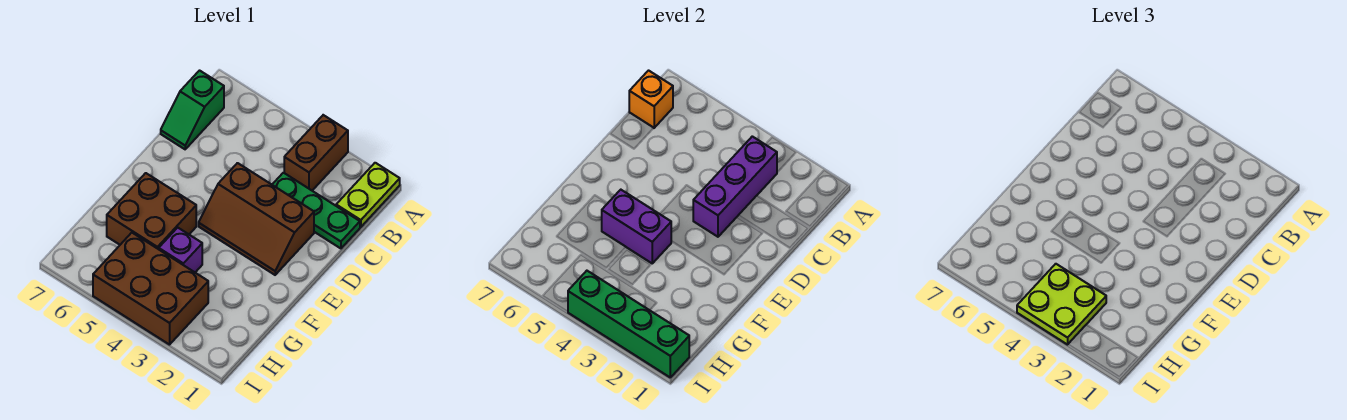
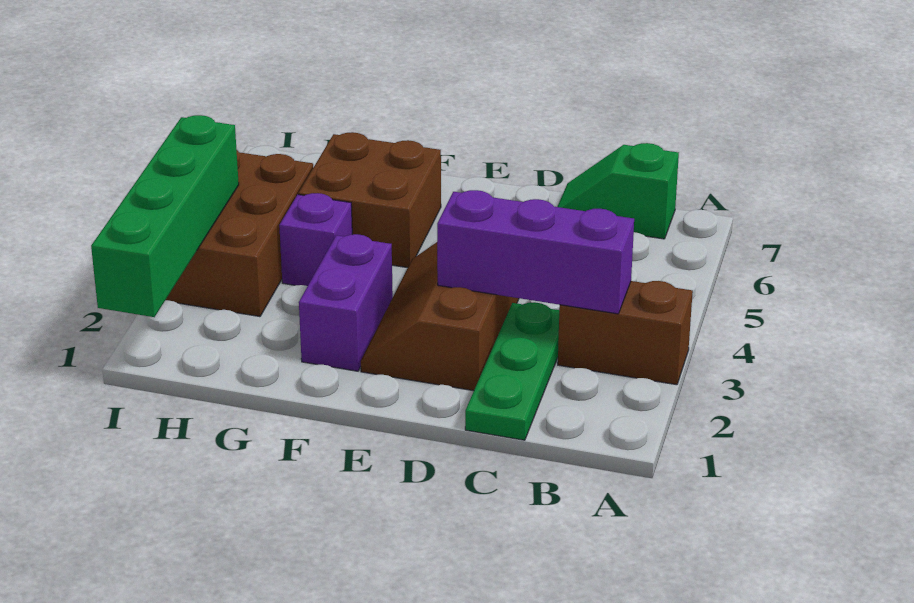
lime 1x2 plate [336,163,400,227] -> none
orange 1x1 brick [629,71,673,128] -> none
purple 1x2 brick [602,190,671,263] -> purple 1x2 brick moved to [299,234,393,371]
lime 2x2 plate [1017,264,1106,345] -> none

